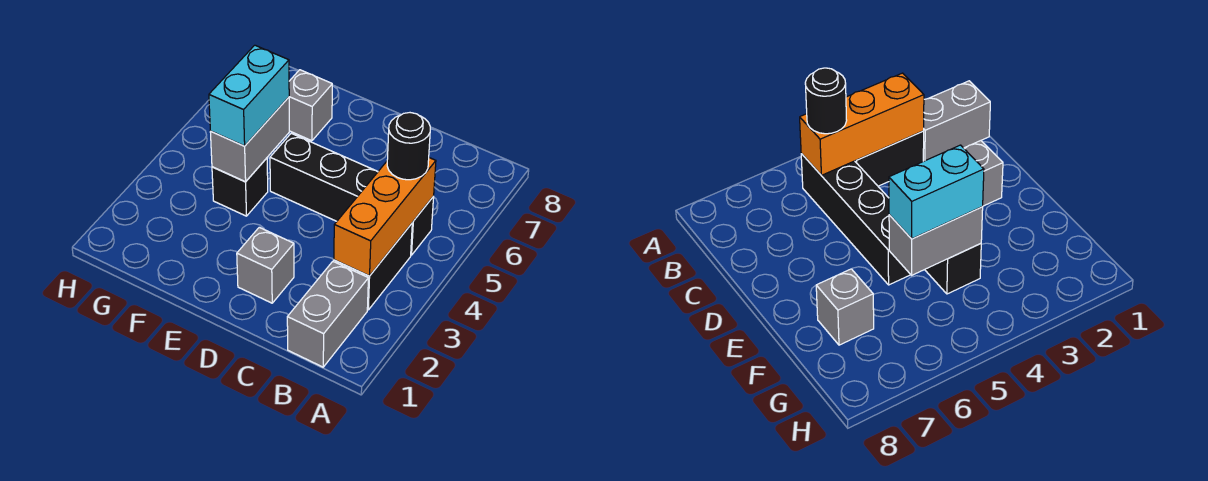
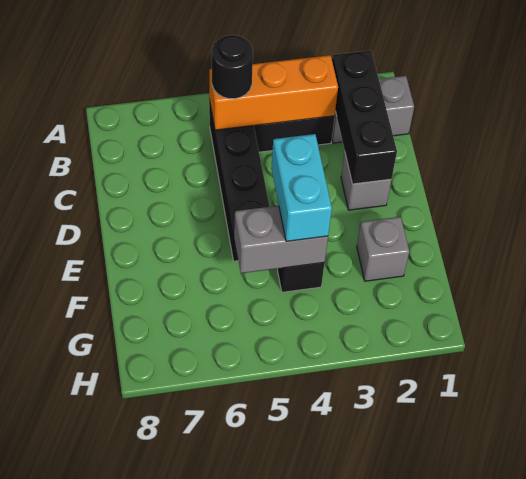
none -> black 1x3 brick [332,51,397,184]
cyan 1x2 brick [209,45,289,146] -> cyan 1x2 brick turned to [271,134,332,241]
grey 1x1 brick [289,70,332,141] -> grey 1x1 brick moved to [357,217,409,281]

